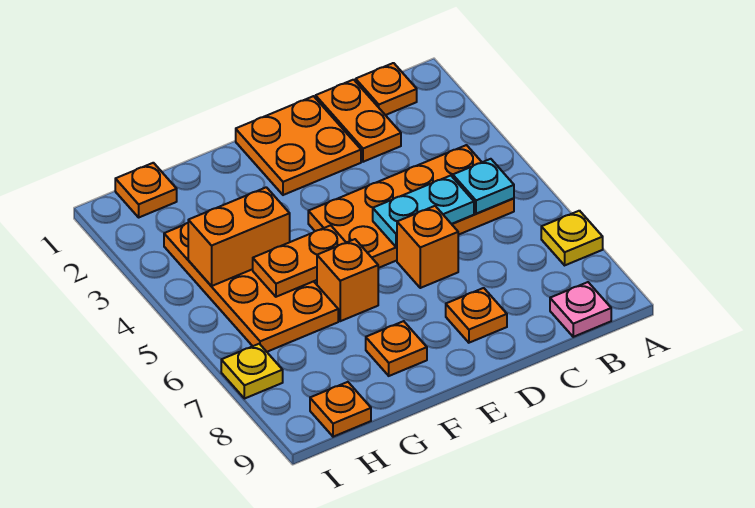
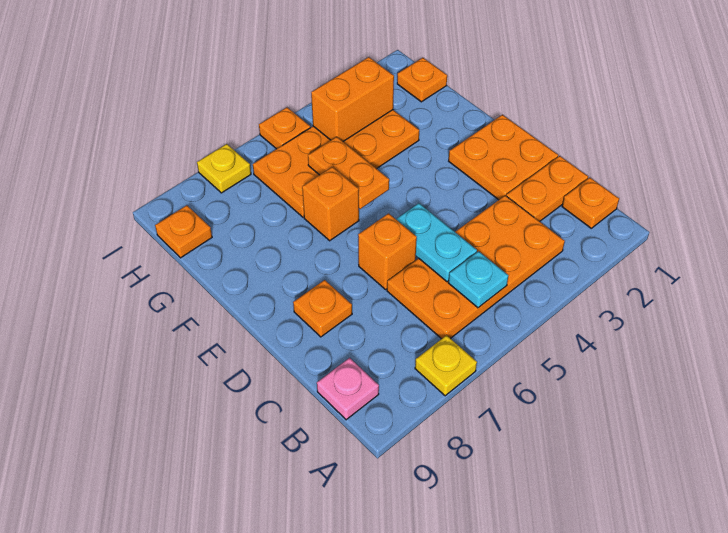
orange 2x4 plate [308,145,514,268] -> orange 2x4 plate turned to [387,196,565,339]
orange 1x1 plate [366,321,427,376] -> orange 1x1 plate moved to [259,107,310,149]
orange 1x2 brick [188,187,290,286] -> orange 1x2 brick turned to [311,57,394,141]

